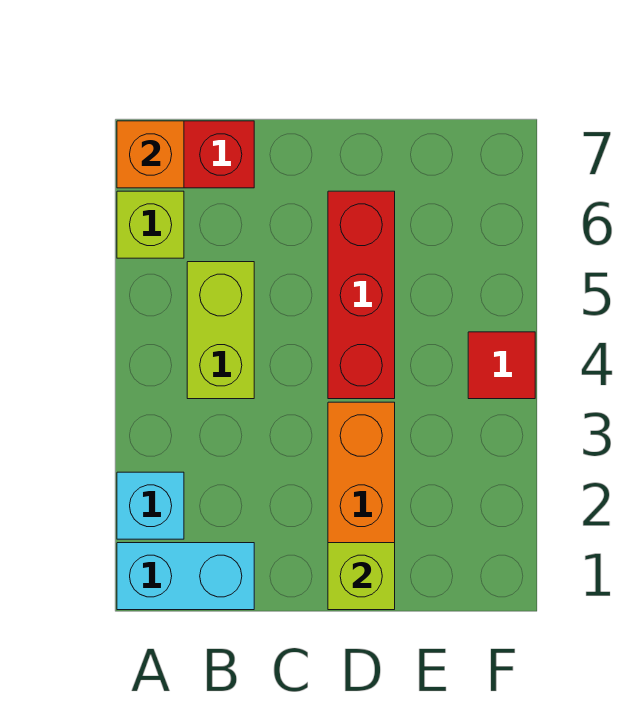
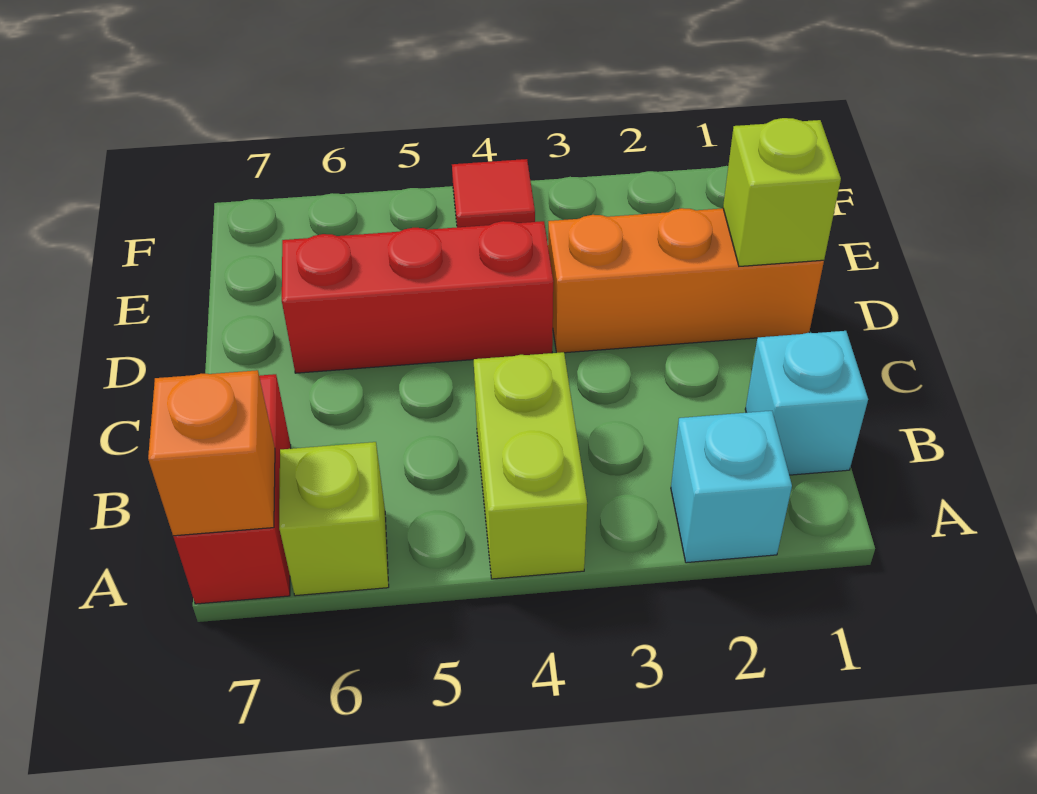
cyan 1x2 brick [117,543,254,610] -> cyan 1x1 brick [745,331,868,475]
lime 1x2 brick [187,262,254,399] -> lime 1x2 brick turned to [473,352,587,579]

